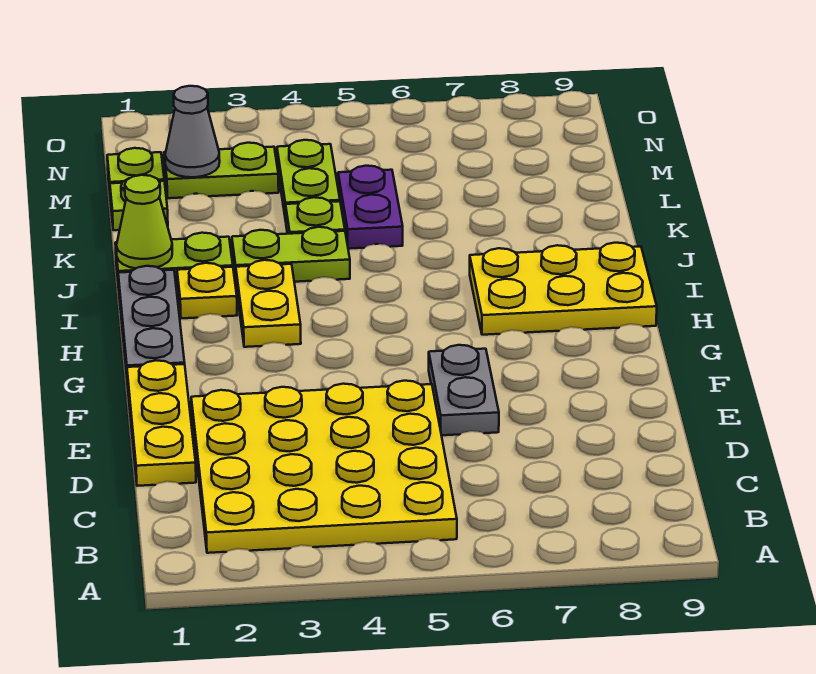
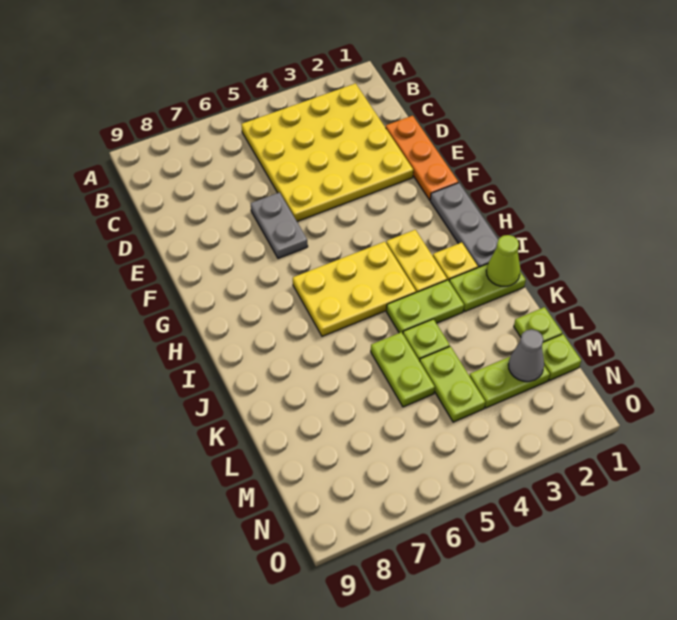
yellow 1x3 plate [127,360,196,486] -> orange 1x3 plate [386,116,458,200]
yellow 2x3 plate [470,243,657,335] -> yellow 2x3 plate moved to [293,242,416,336]
purple 1x2 plate [338,166,403,249] -> lime 1x2 plate [371,332,435,407]

